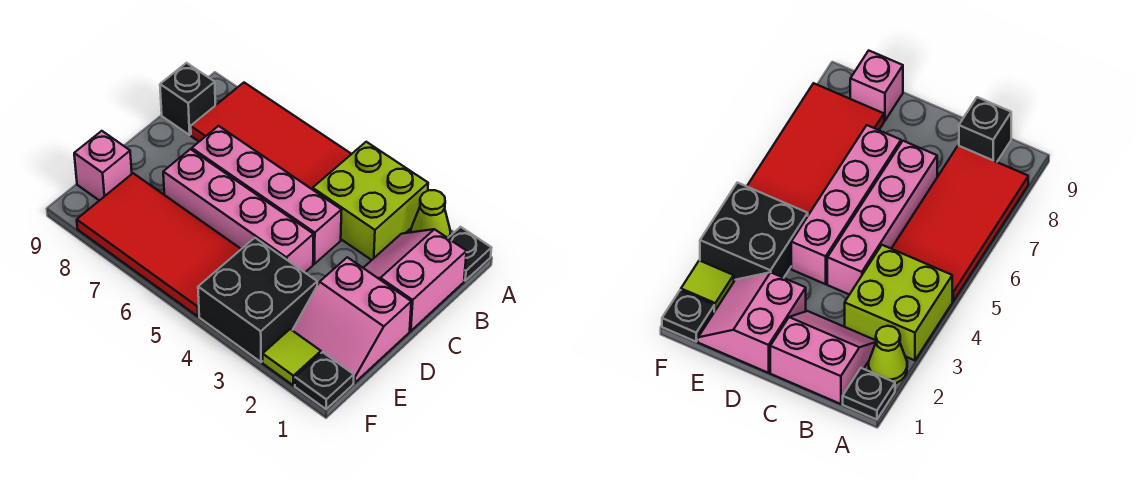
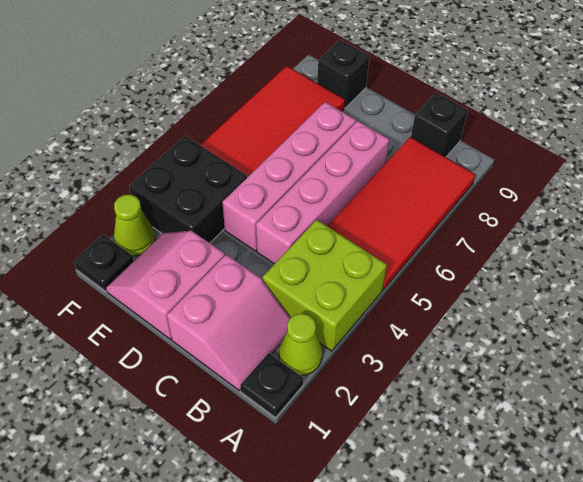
pink 2x2 slope [364,229,467,331] -> pink 2x2 slope turned to [167,255,290,390]
pink 1x1 brick [74,131,132,201] -> black 1x1 brick [317,40,370,108]
lime 1x1 tile [263,329,321,385] -> lime 1x1 cone [114,195,155,256]

